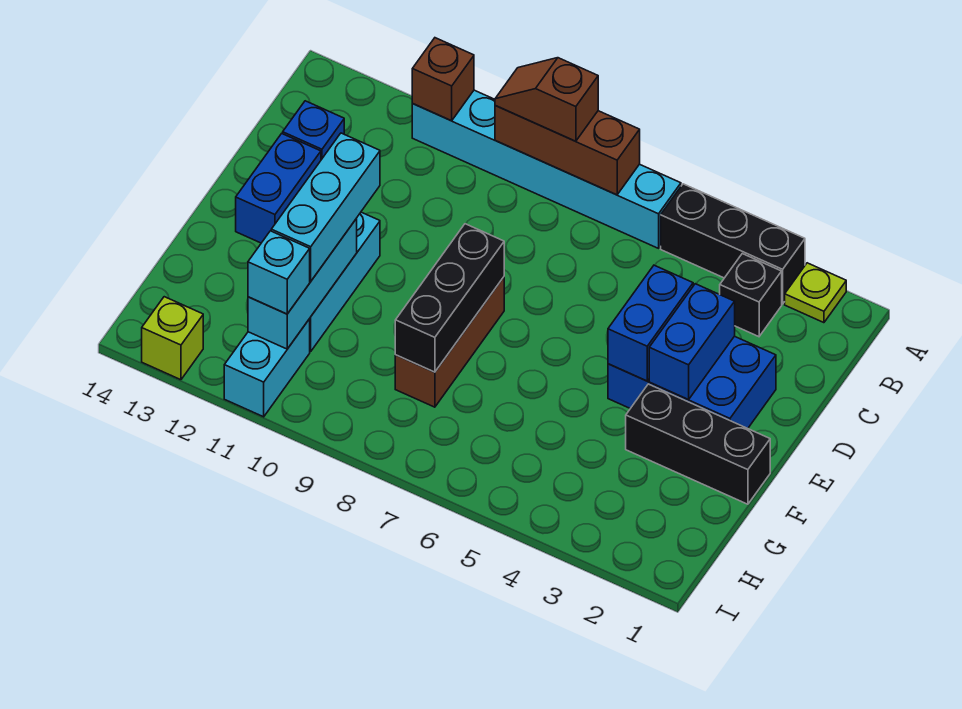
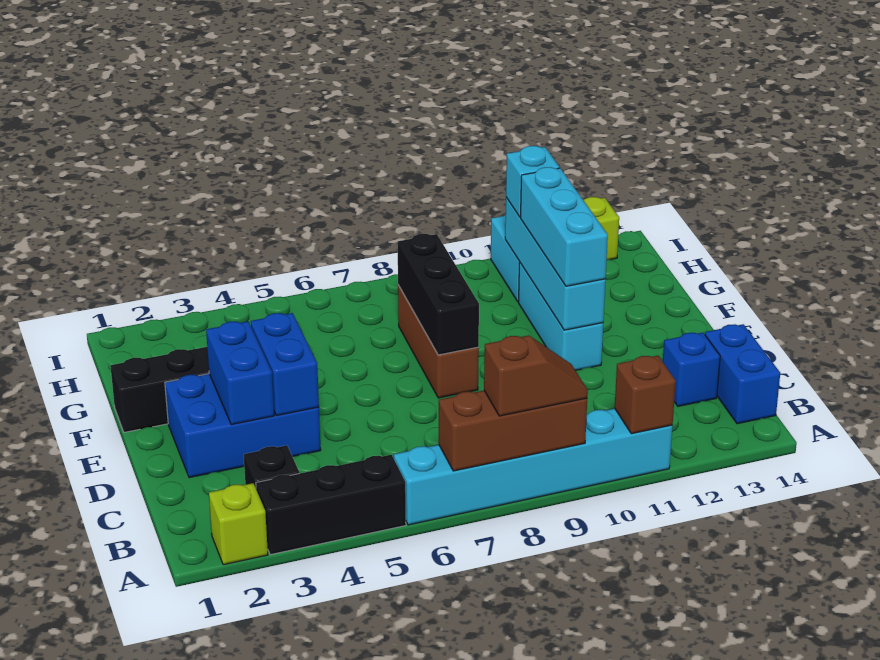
lime 1x1 plate [785,263,846,323] -> lime 1x1 brick [209,483,268,565]
blue 1x2 brick [236,134,321,243] -> blue 1x2 brick moved to [705,324,780,424]
cyan 1x3 brick [248,219,357,349] -> cyan 1x4 brick [505,198,606,330]

